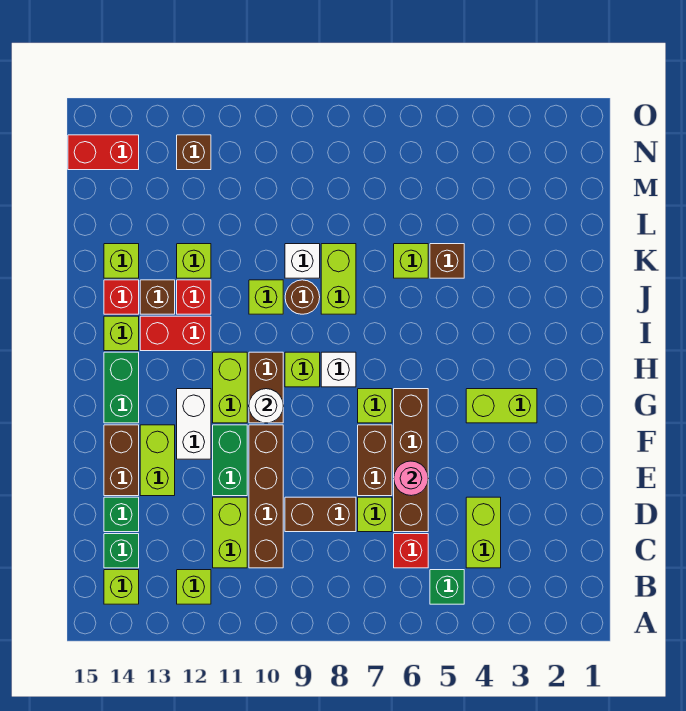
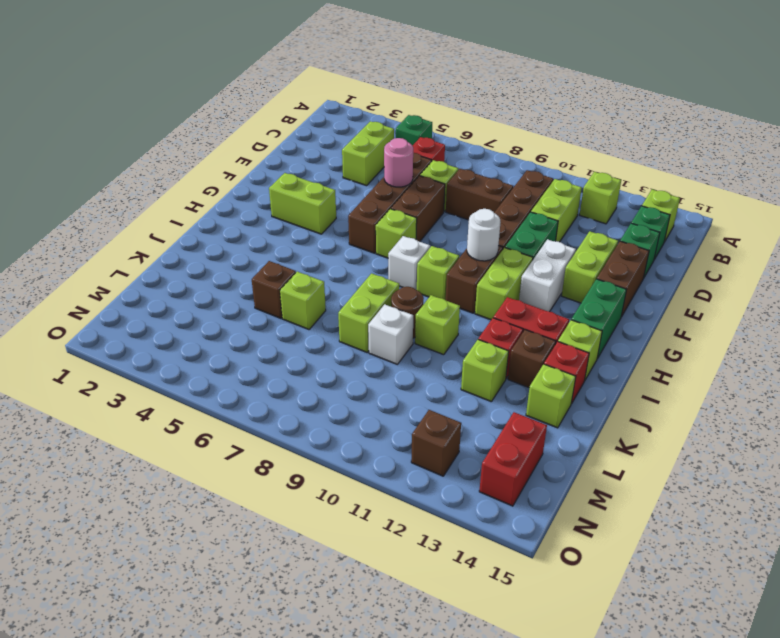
red 1x2 brick [68,135,139,170] -> red 1x2 brick turned to [479,412,547,506]

